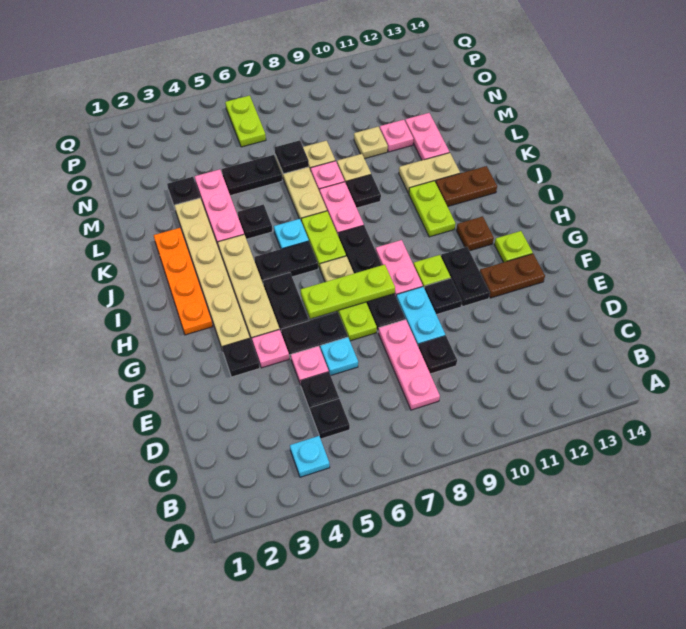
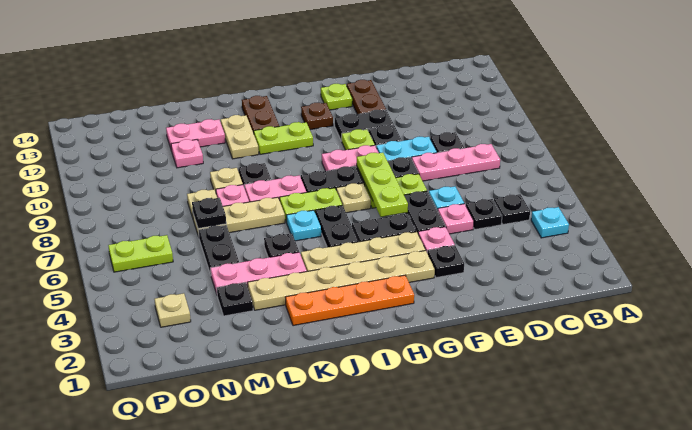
tan 1x1 plate [354,127,388,159] -> tan 1x1 plate moved to [155,293,191,327]

